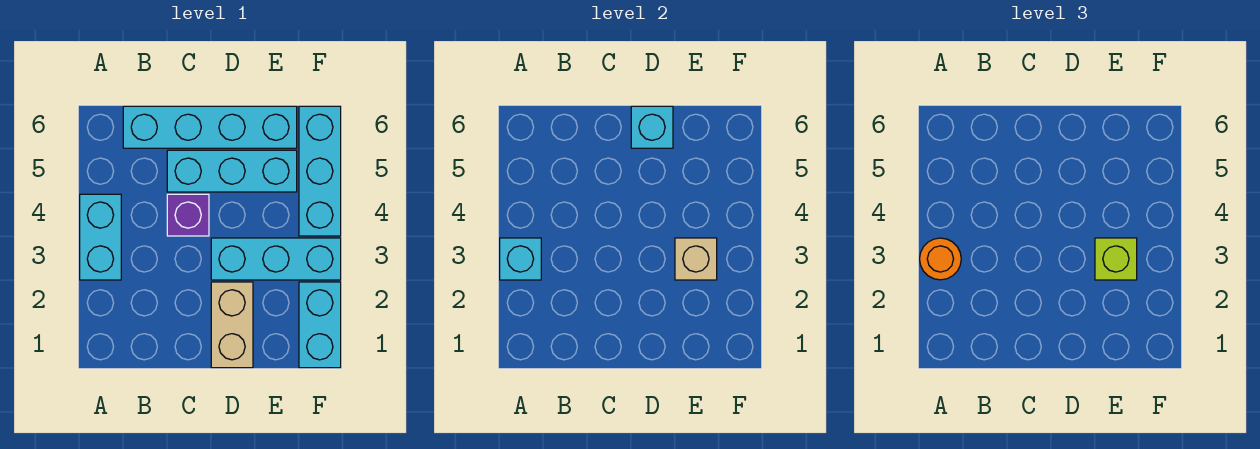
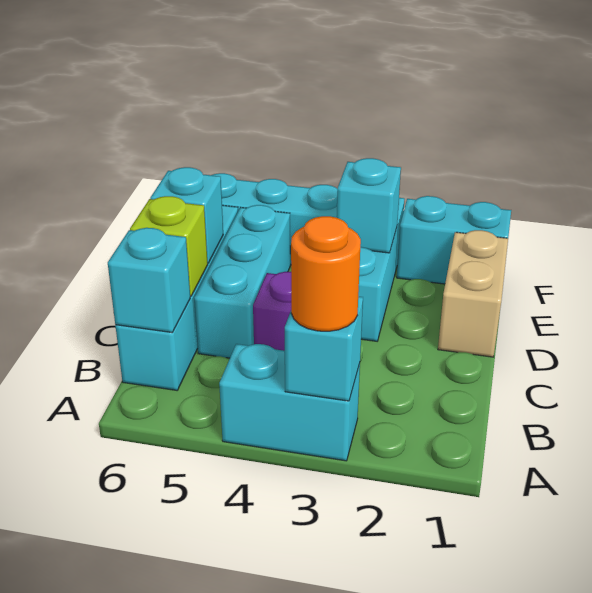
none -> cyan 1x1 brick [108,228,190,332]
tan 1x2 brick [211,282,253,368] -> tan 1x2 brick turned to [438,230,508,357]
tan 1x1 brick [675,238,717,280] -> cyan 1x1 brick [337,158,401,253]
lime 1x1 brick [1095,238,1137,280] -> lime 1x1 brick moved to [130,196,208,296]

